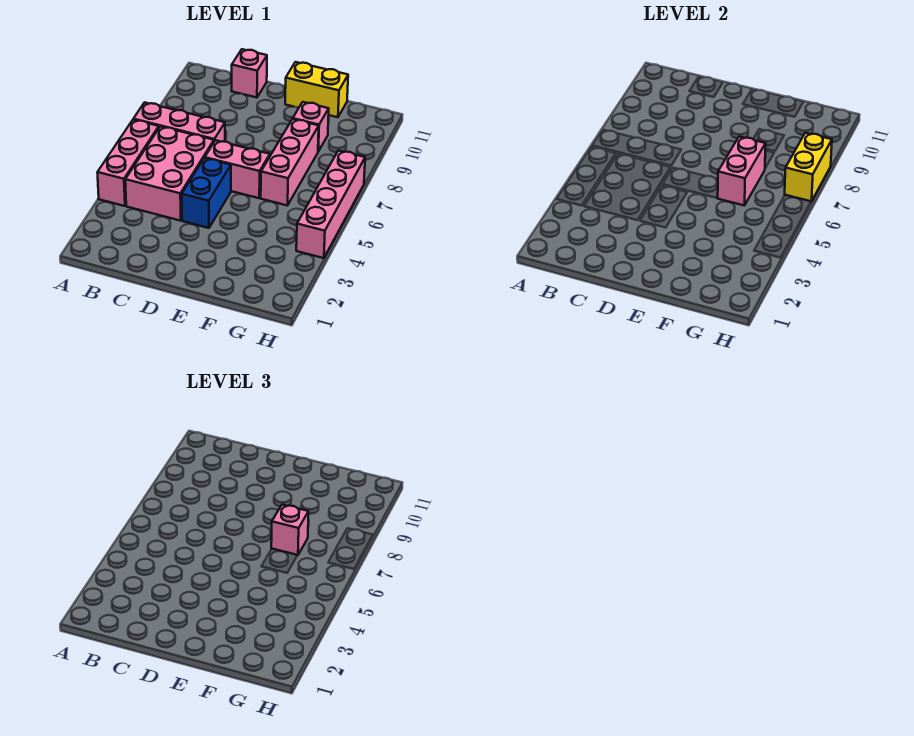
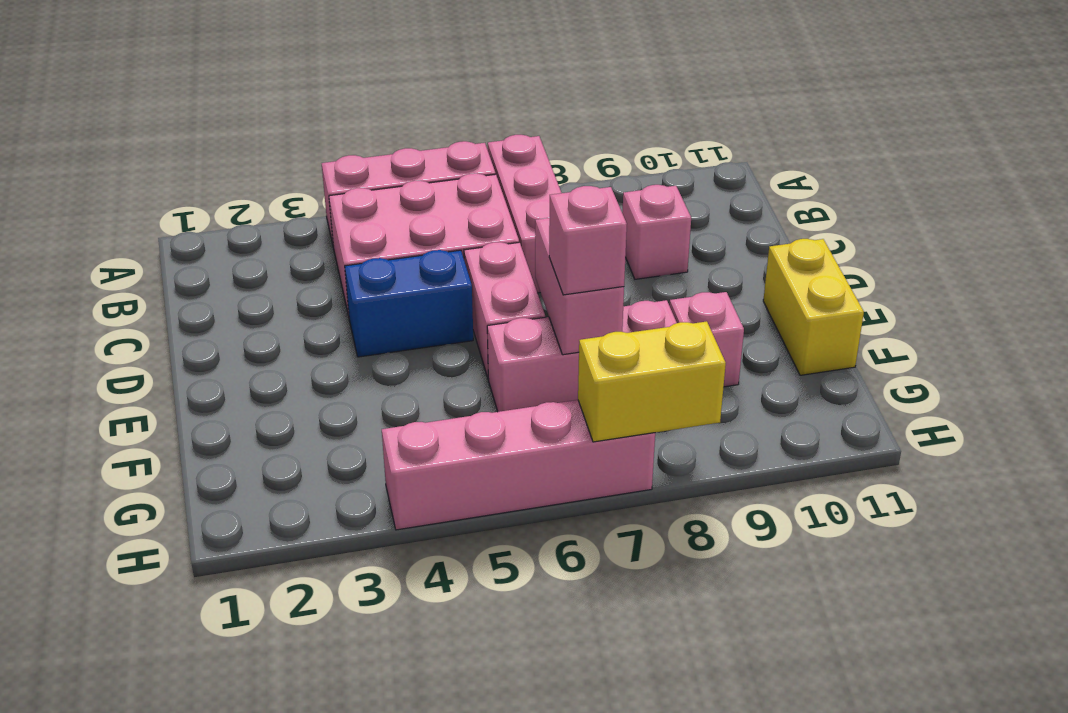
pink 1x1 brick [232,49,267,98] -> pink 1x1 brick moved to [622,185,691,279]
pink 1x2 brick [718,137,766,206] -> pink 1x2 brick turned to [535,218,624,355]

